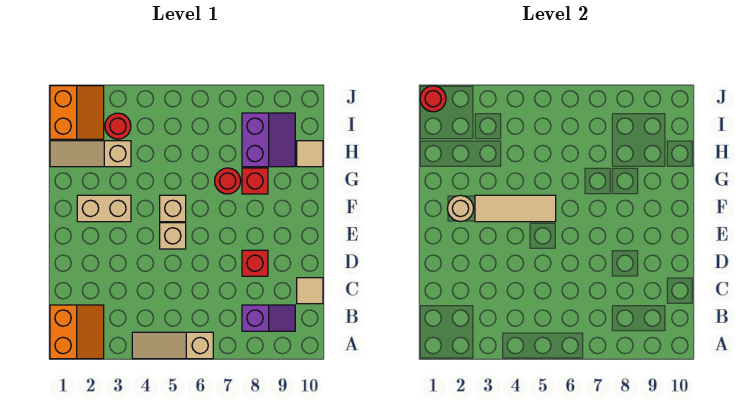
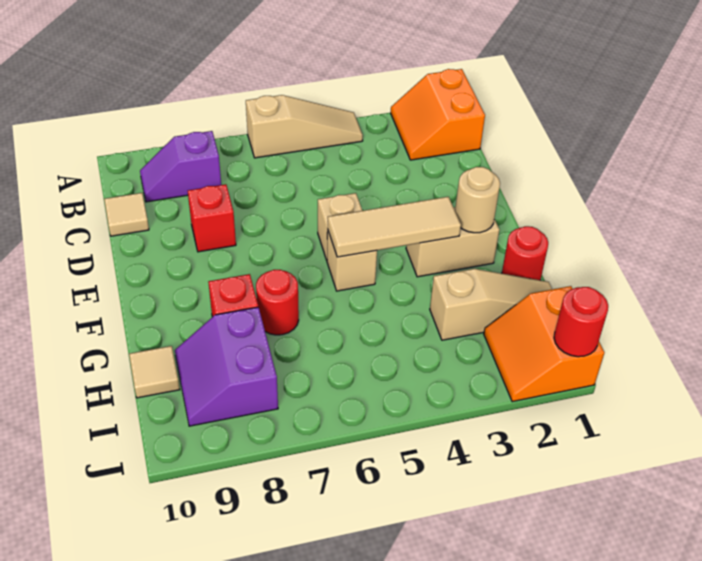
red 1x1 round brick [105,113,131,139] -> red 1x1 round brick moved to [502,226,548,280]

